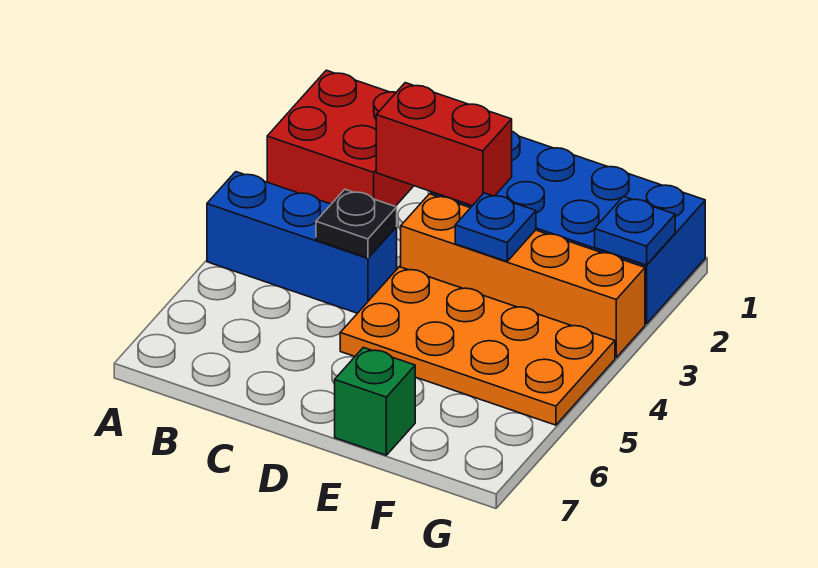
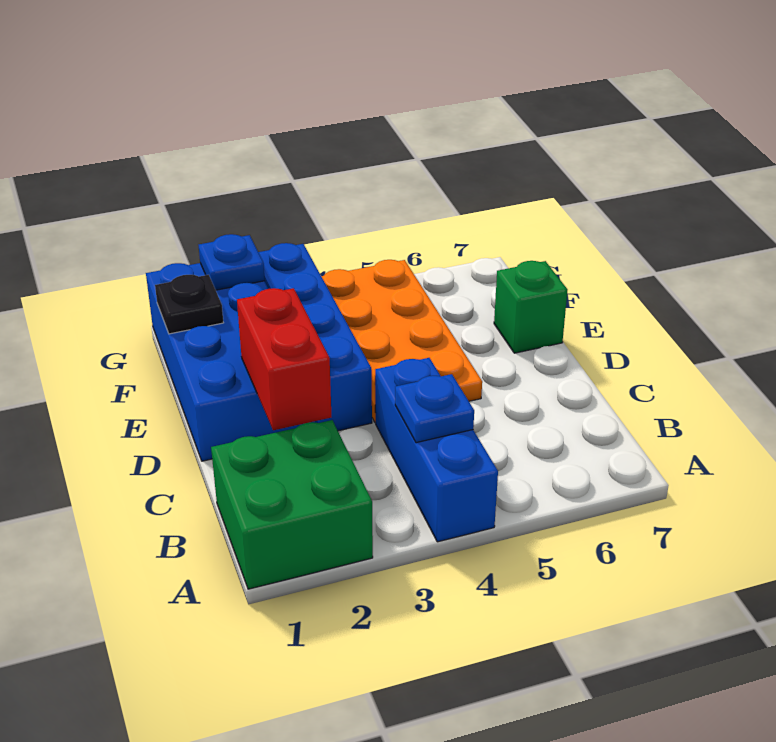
red 2x2 brick [267,70,413,206] -> green 2x2 brick [211,420,373,589]
black 1x1 plate [316,189,397,258] -> black 1x1 plate moved to [155,275,223,334]
orange 1x4 brick [401,194,645,358] -> blue 1x4 brick [258,243,372,431]
blue 1x1 plate [455,193,536,261] -> blue 1x1 plate moved to [395,374,474,443]

